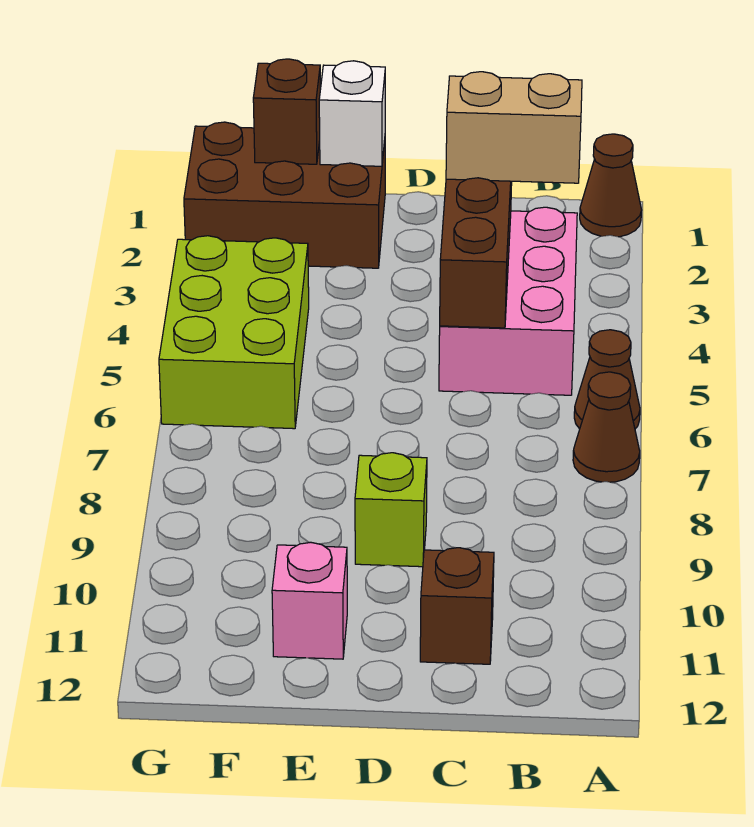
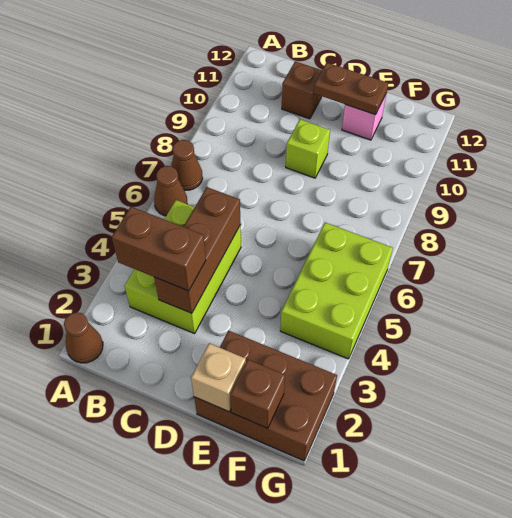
pink 2x3 brick [439,207,577,395] -> lime 2x3 brick [125,200,241,334]
tan 1x2 brick [446,72,582,183] -> brown 1x2 brick [112,207,206,291]
none -> brown 1x2 plate [314,63,388,115]
white 1x1 brick [319,61,385,166] -> tan 1x1 brick [191,343,246,412]

